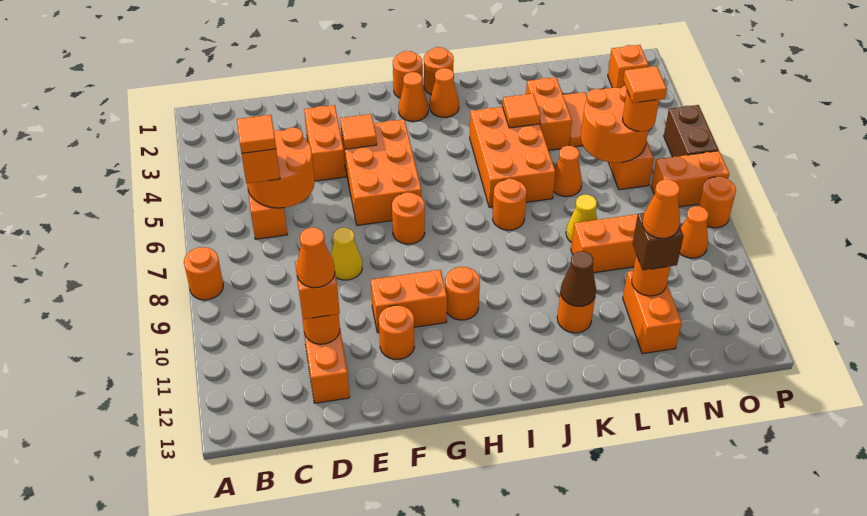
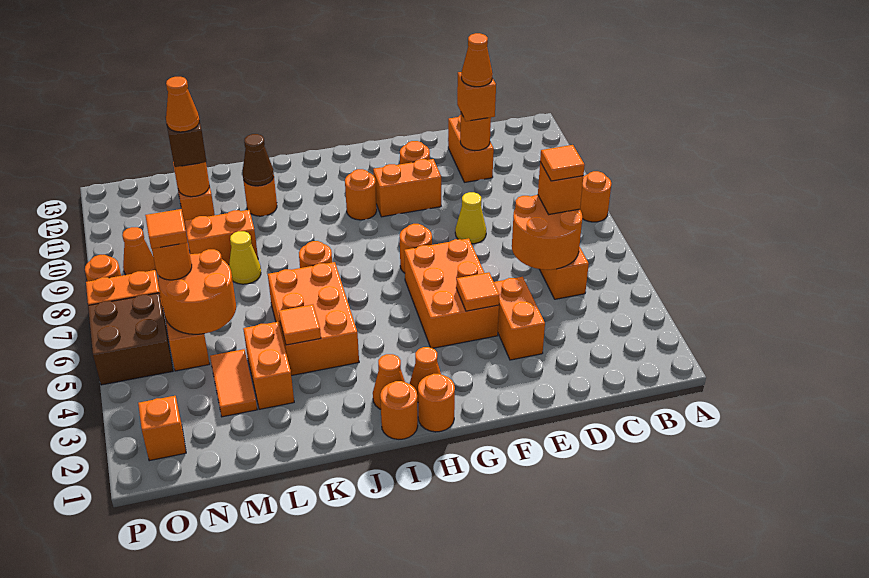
orange 1x1 cone [553,146,582,197] -> none
brown 1x2 brick [664,105,719,157] -> brown 2x2 brick [88,293,173,385]

